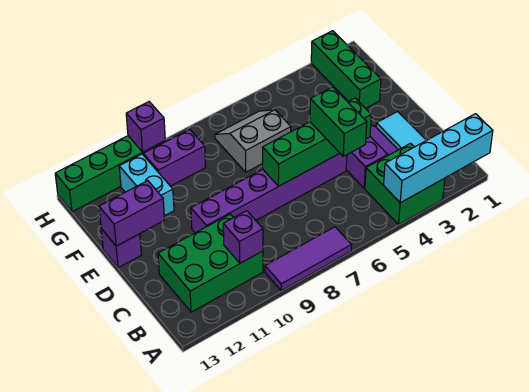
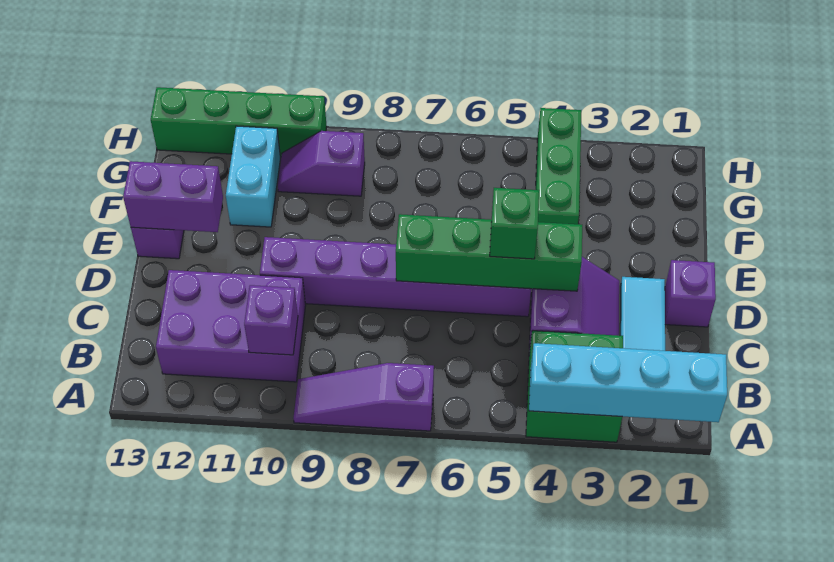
purple 1x3 tile [265,227,351,291] -> purple 1x3 slope [293,363,434,431]
green 2x3 brick [158,214,263,312] -> purple 2x3 brick [156,270,306,382]
green 1x2 brick [310,87,367,156] -> green 1x1 brick [490,188,539,259]
green 1x3 brick [311,31,381,108] -> green 1x3 brick moved to [536,108,581,224]
grey 2x2 slope [215,110,291,172] -> none
purple 1x2 brick [143,129,206,186] -> purple 1x2 slope [278,131,365,196]
purple 1x1 brick [126,102,165,152] -> purple 1x1 brick moved to [665,260,716,327]

